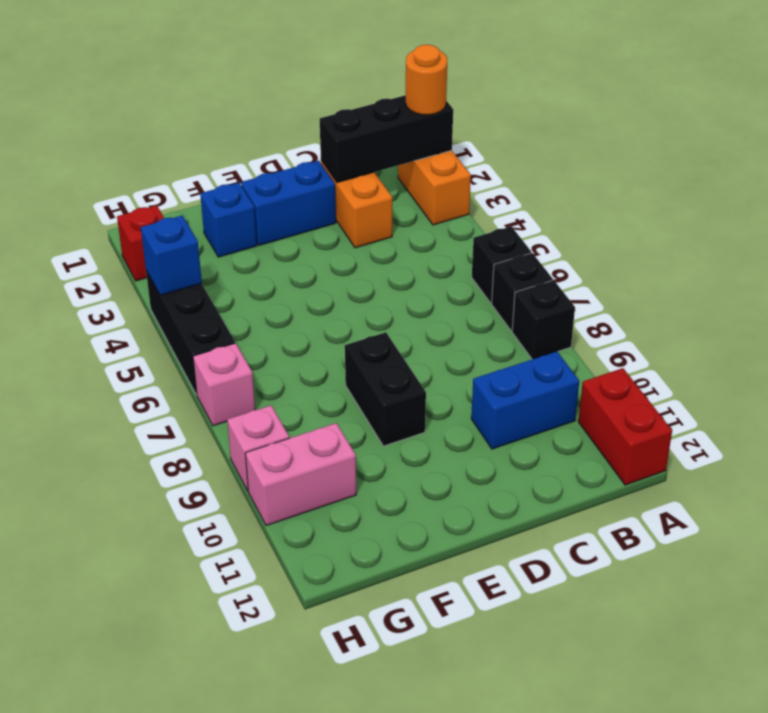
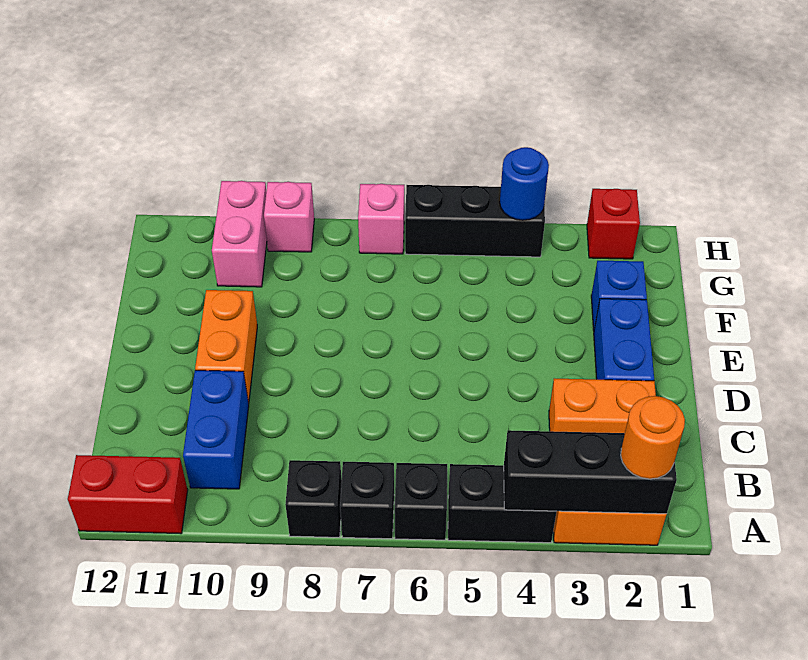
black 1x3 brick [320,95,453,182] -> black 1x3 brick turned to [504,430,677,514]
none -> orange 1x2 brick [195,290,257,403]
black 1x2 brick [345,332,426,446] -> black 1x2 brick moved to [448,464,557,543]
blue 1x1 brick [141,215,202,295] -> blue 1x1 round brick [500,147,549,220]

